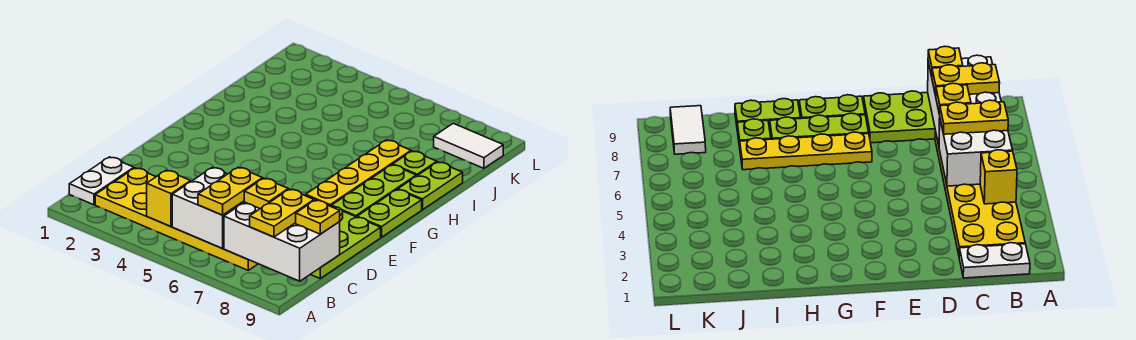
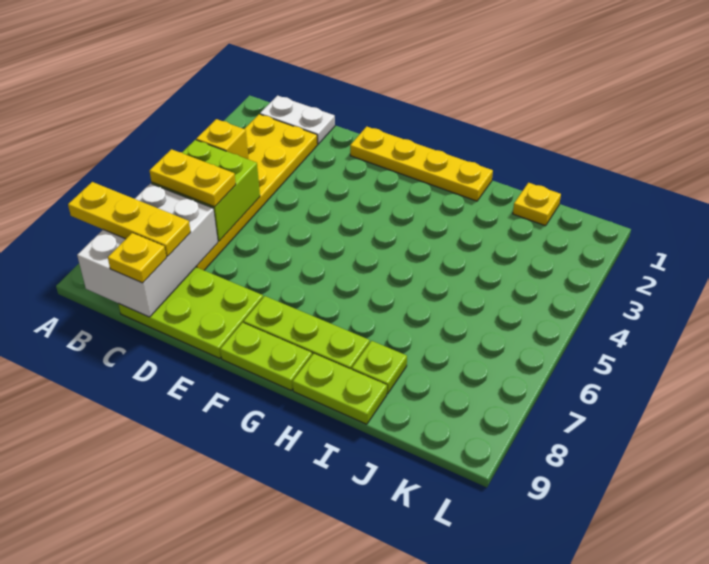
white 2x2 brick [172,167,244,248] -> lime 2x2 brick [152,140,260,241]
yellow 1x2 plate [250,189,314,237] -> yellow 1x3 plate [68,182,191,256]
yellow 1x1 plate [244,178,288,209] -> yellow 1x1 plate moved to [513,183,561,226]
yellow 1x4 plate [306,140,411,206] -> yellow 1x4 plate moved to [350,127,493,201]
white 1x2 tile [434,123,503,168] -> none

